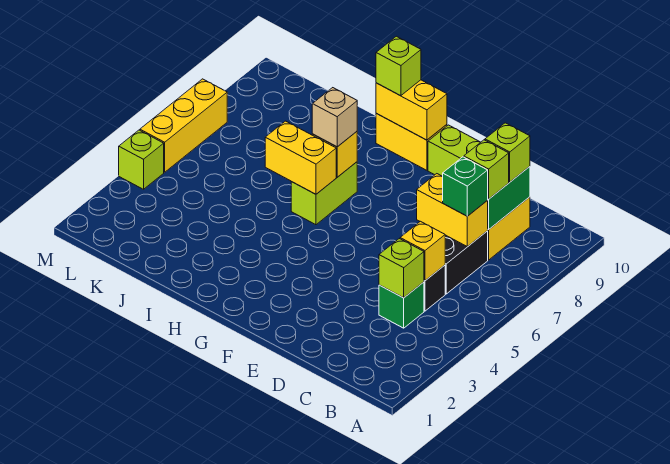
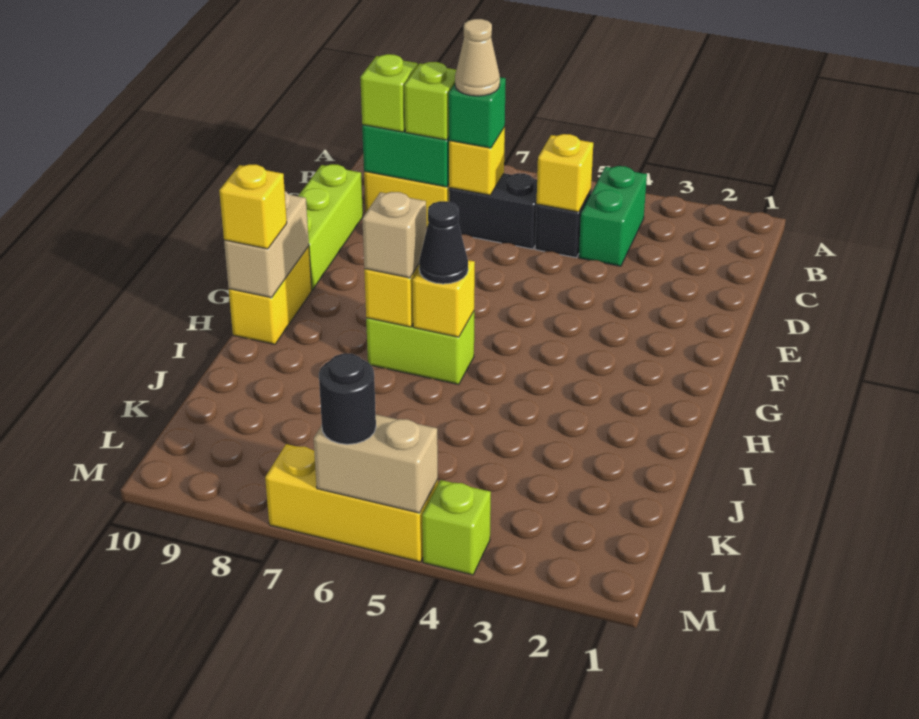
green 1x1 brick [379,282,424,328] -> green 1x2 brick [579,166,647,266]
lime 1x1 brick [379,239,424,298] -> none
yellow 1x2 brick [417,174,488,247] -> yellow 1x1 brick [449,127,505,195]
none -> tan 1x1 cone [455,19,500,96]
yellow 1x2 brick [376,80,447,140] -> tan 1x2 brick [224,191,309,298]
yellow 1x2 brick [265,121,336,194] -> yellow 1x1 brick [412,260,475,337]
none -> black 1x1 cone [419,201,468,284]
lime 1x1 brick [376,36,421,96] -> yellow 1x1 brick [219,164,287,249]
none -> tan 1x2 brick [314,415,438,513]
none -> black 1x1 round brick [319,353,376,444]

